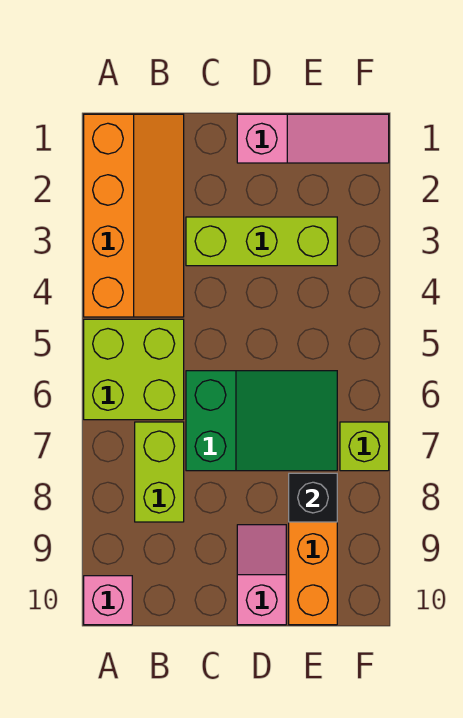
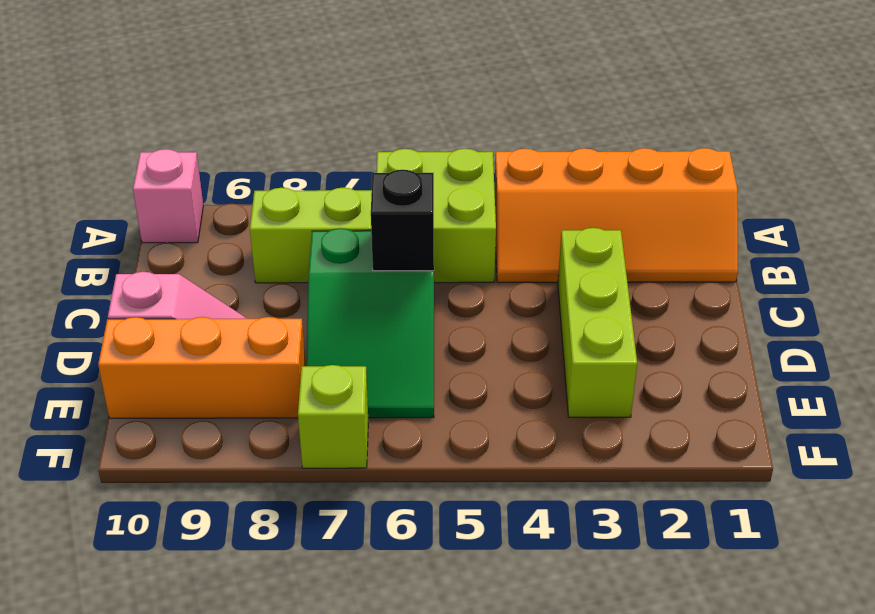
pink 1x3 slope [237,114,389,163] -> none
black 1x1 brick [289,473,337,522] -> black 1x1 brick moved to [371,170,434,271]

